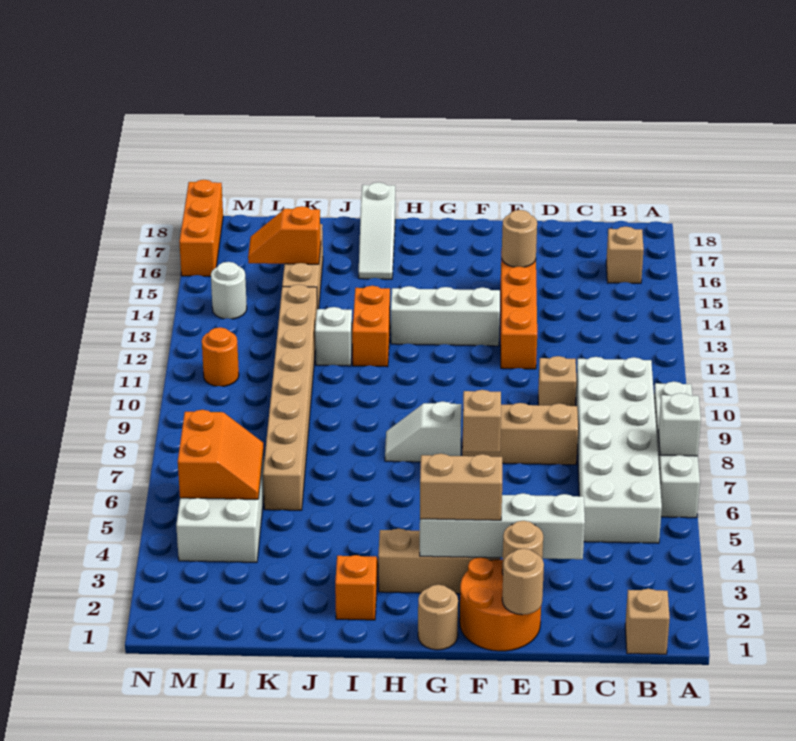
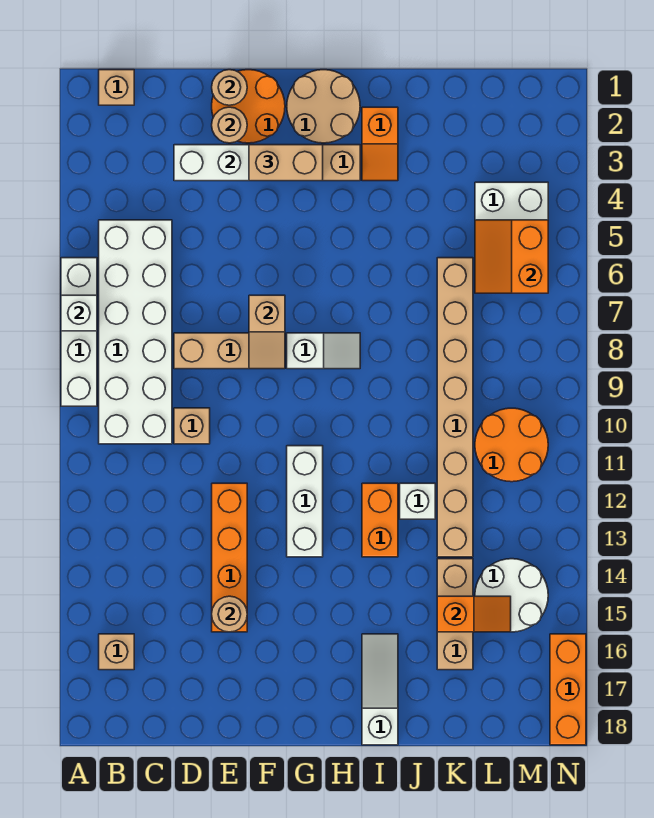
white 1x3 brick [391,286,500,346] -> white 1x3 brick turned to [287,446,323,557]
tan 1x1 round brick [418,585,458,650] -> tan 2x2 round brick [287,70,360,143]
orange 1x1 round brick [202,328,239,386] -> orange 2x2 round brick [475,408,548,482]
white 1x1 round brick [211,262,247,319] -> white 2x2 round brick [475,559,548,632]

